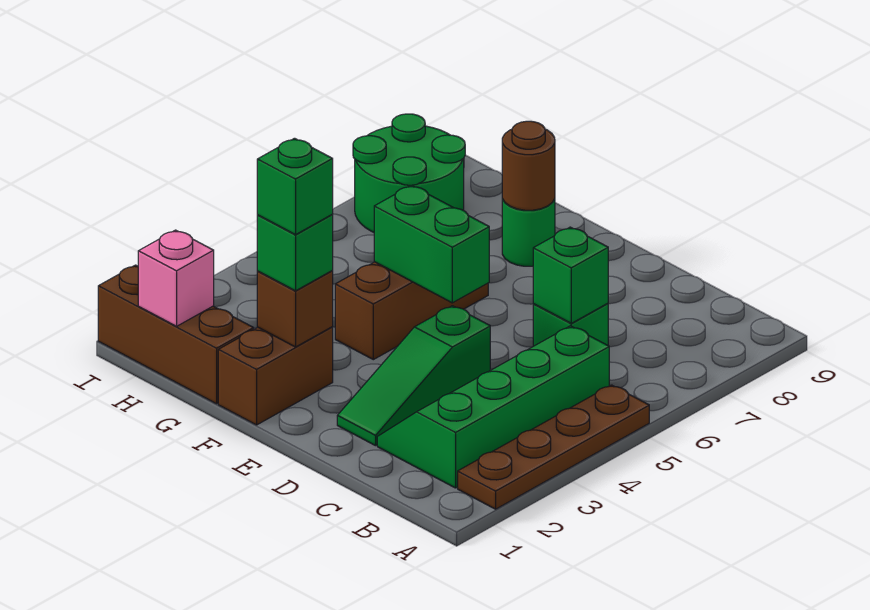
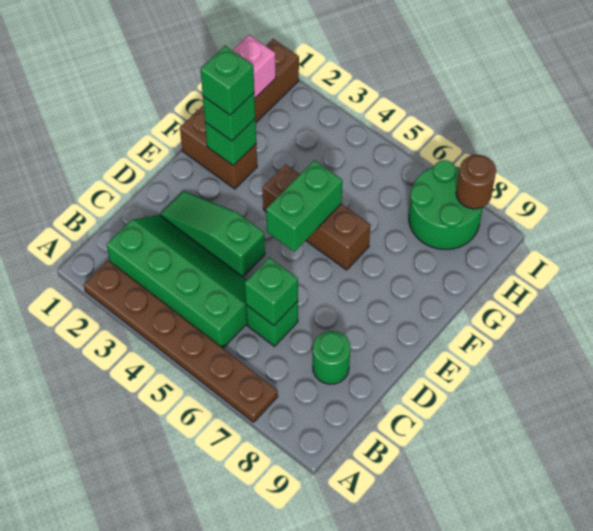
brown 1x4 plate [458,385,649,509] -> brown 1x6 plate [84,261,278,422]
brown 1x1 brick [257,271,333,347] -> green 1x1 brick [205,119,256,166]
green 1x1 round brick [502,199,555,266] -> green 1x1 round brick moved to [313,331,350,384]
brown 1x1 round brick [502,121,555,210] -> brown 1x1 round brick moved to [456,155,496,209]

